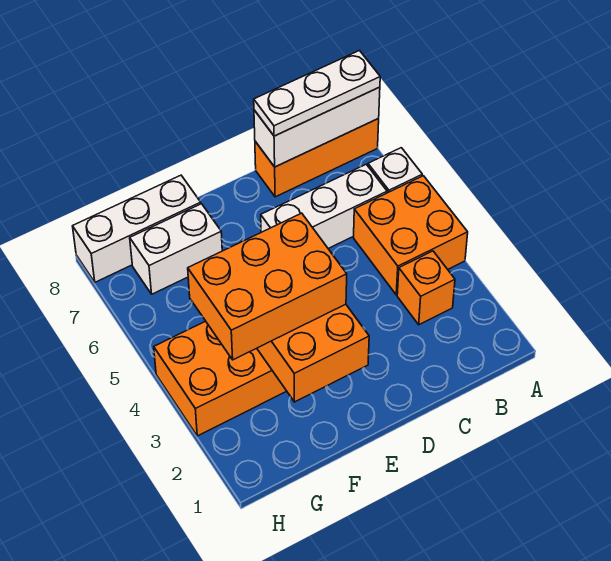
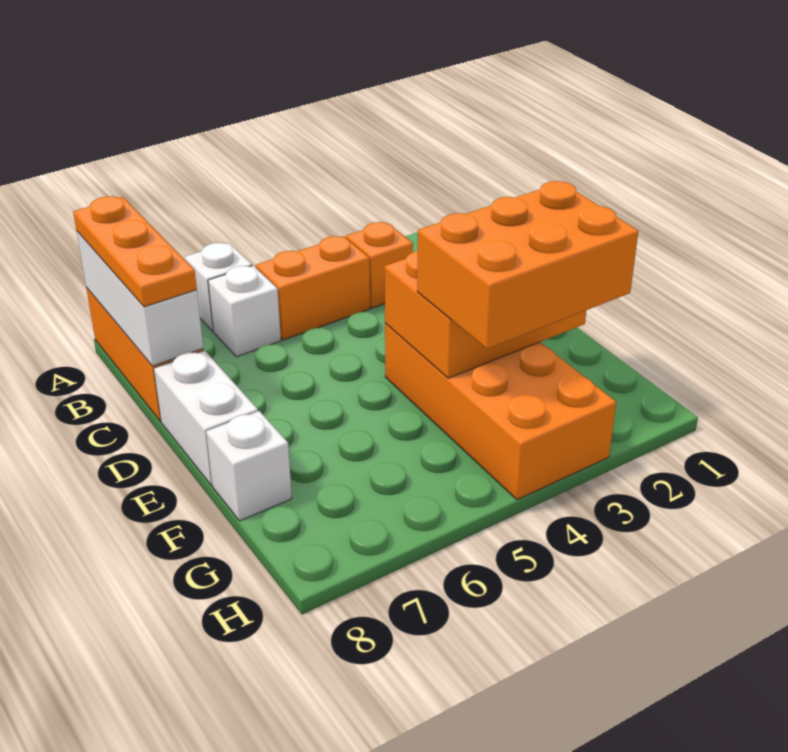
orange 2x2 brick [354,176,468,295] -> orange 1x2 brick [256,236,370,340]
white 1x3 plate [254,51,380,136] -> orange 1x3 plate [73,196,197,307]
white 1x3 brick [261,164,387,249] -> white 1x1 brick [208,266,281,357]
orange 2x3 brick [188,213,347,360] -> orange 2x3 brick turned to [417,181,638,349]
white 1x2 brick [130,204,222,294] -> white 1x2 brick moved to [154,351,258,485]
white 1x3 brick [73,175,201,282] -> white 1x1 brick [206,411,292,521]

